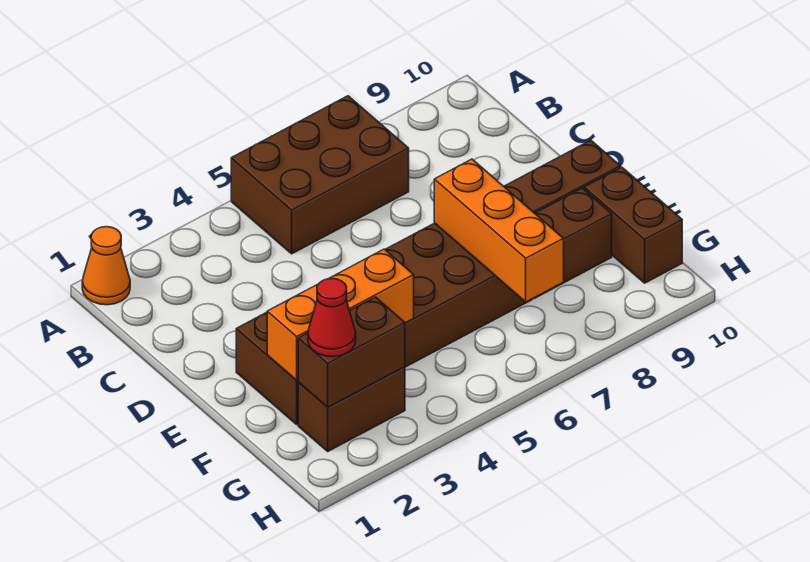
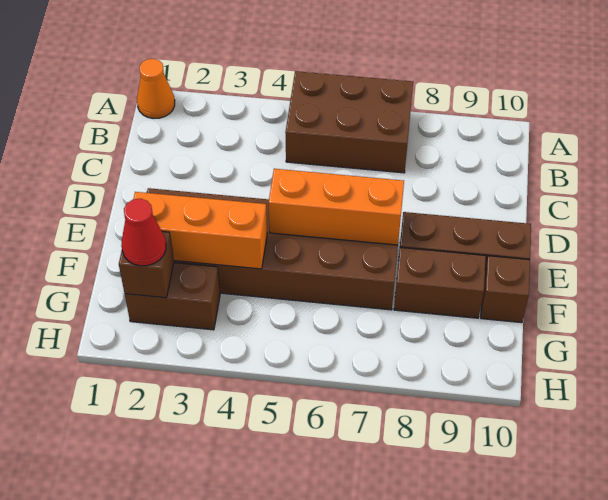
orange 1x3 brick [434,159,564,302] -> orange 1x3 brick turned to [268,169,404,245]
brown 1x2 brick [584,167,682,283] -> brown 1x1 brick [481,256,530,323]
brown 1x2 brick [298,297,405,407] -> brown 1x1 brick [119,232,174,298]

